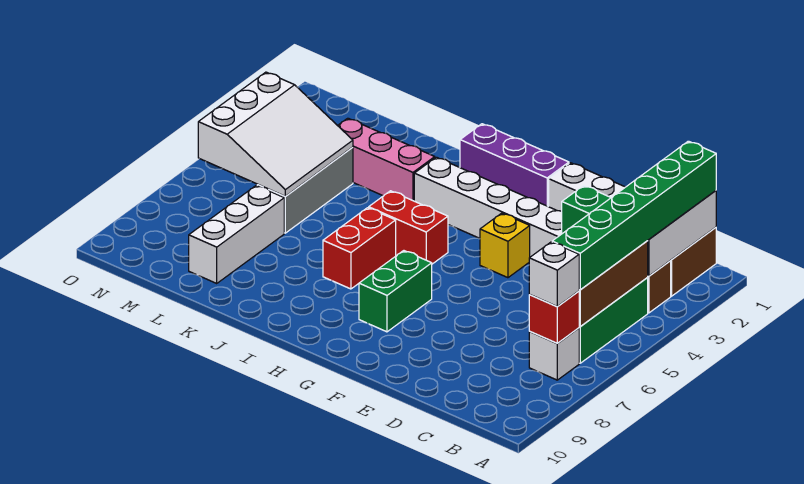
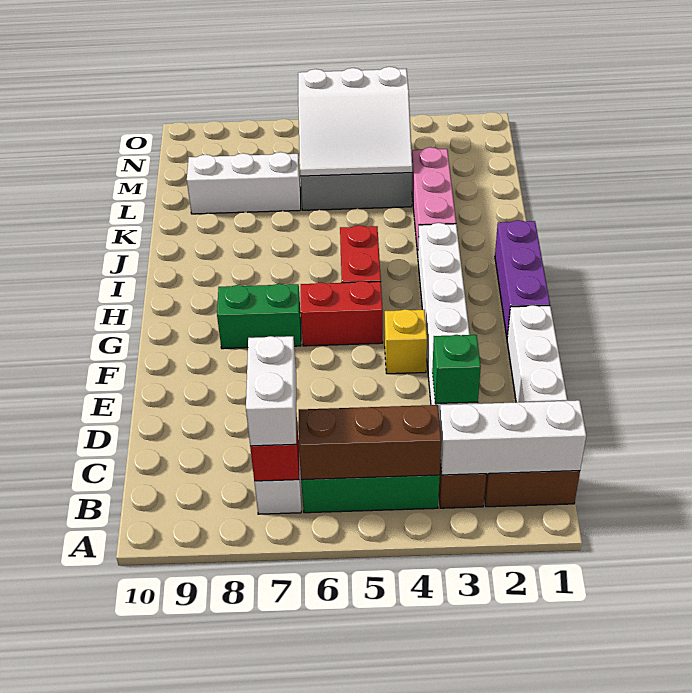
green 1x6 brick [552,141,716,290] -> none
white 1x1 brick [529,242,579,307] -> white 1x2 brick [246,336,296,446]
red 1x2 brick [323,208,396,289] -> red 1x2 brick moved to [301,281,383,346]

